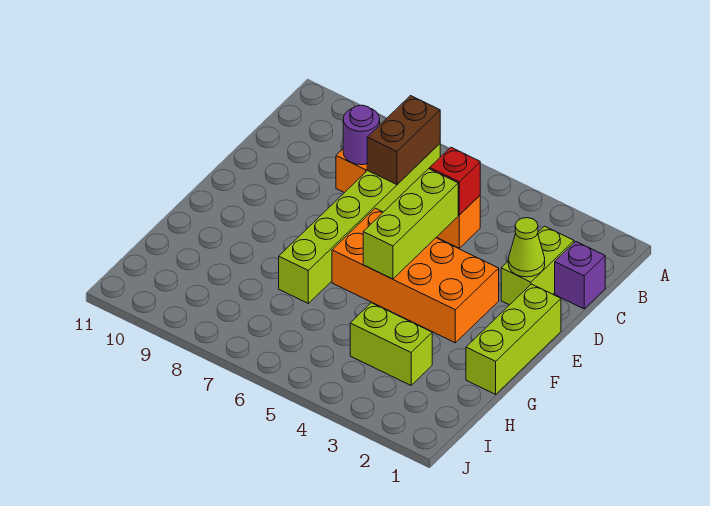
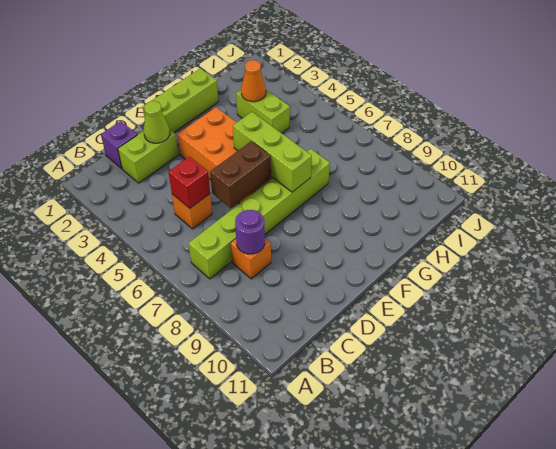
brown 1x2 brick [367,96,440,185] -> brown 1x2 brick moved to [210,141,271,208]
lime 1x3 brick [363,169,458,279] -> lime 1x3 brick turned to [233,112,312,192]
none -> orange 1x1 cone [241,60,266,102]

